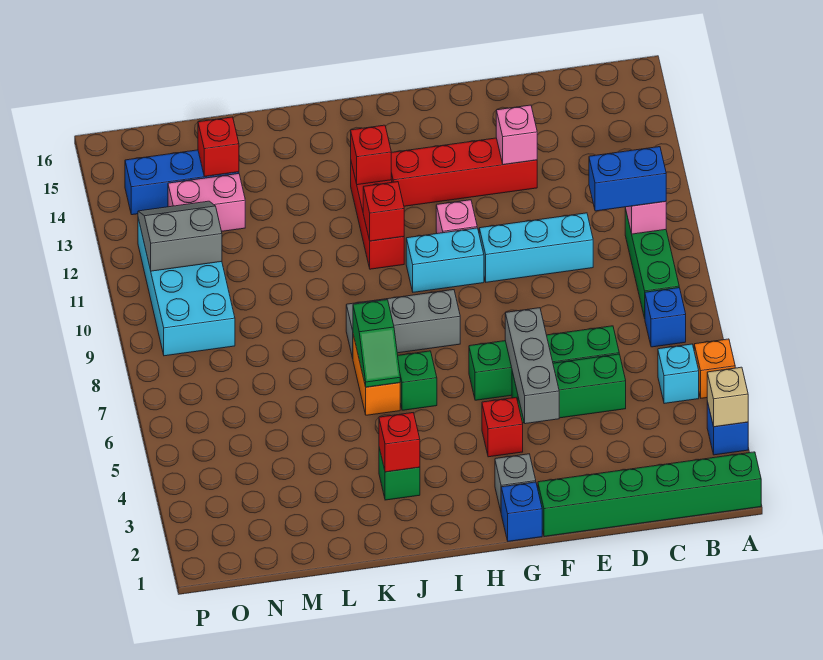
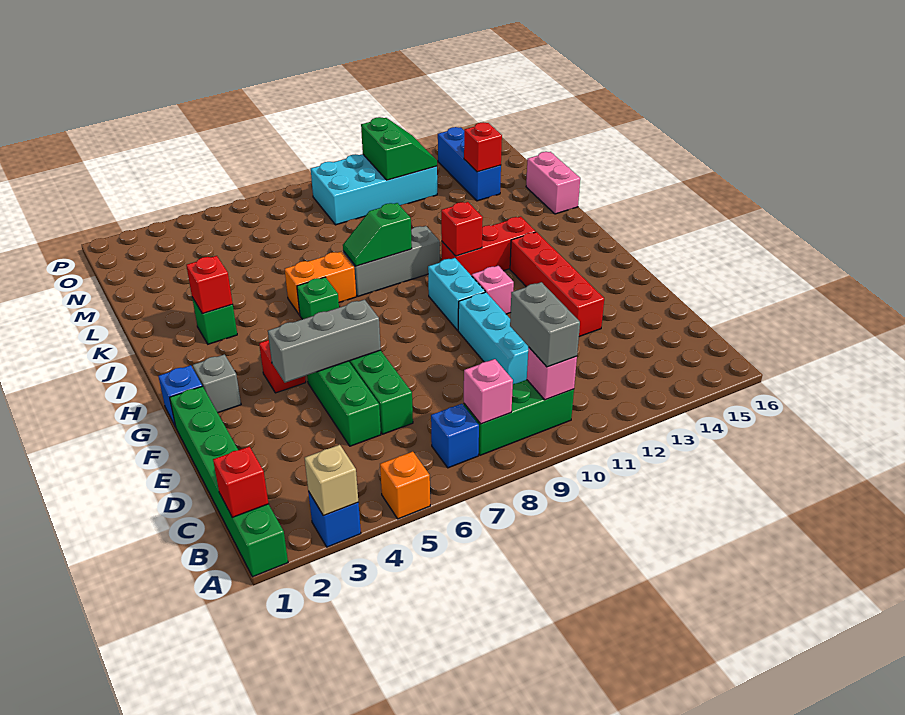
cyan 1x1 brick [658,344,699,404] -> none
blue 1x2 brick [589,147,666,211] -> grey 1x2 brick [510,282,580,367]
pink 1x1 brick [496,105,537,165] -> pink 1x1 brick moved to [464,359,513,424]
grey 1x3 brick [346,290,460,358] -> grey 1x3 brick turned to [343,226,440,296]
red 1x1 brick [351,125,391,185] -> red 1x1 brick moved to [213,446,269,518]
green 1x2 slope [353,300,400,387] -> green 1x2 slope moved to [343,203,412,266]
pink 1x2 brick [168,174,245,231] -> pink 1x2 brick moved to [526,152,580,214]
grey 2x2 slope [138,201,222,271] -> green 2x2 slope [361,117,437,180]

